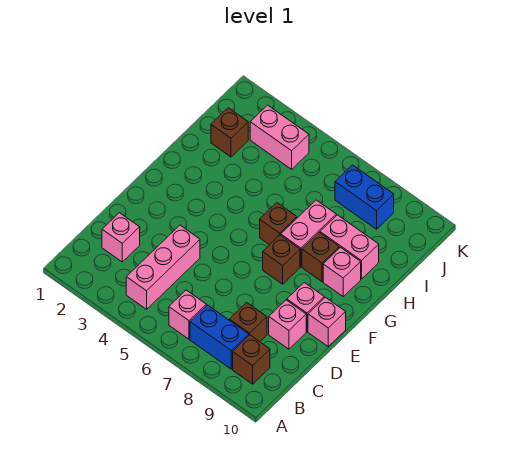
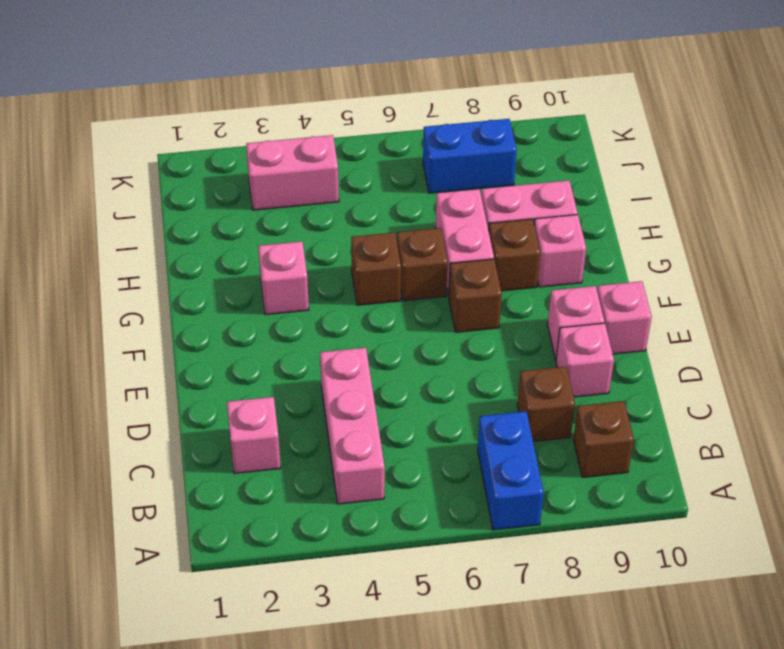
pink 1x1 brick [169,290,206,339] -> pink 1x1 brick moved to [258,241,309,315]
blue 1x2 brick [190,305,249,369] -> blue 1x2 brick turned to [478,411,544,530]
brown 1x1 brick [211,108,248,157] -> brown 1x1 brick moved to [351,232,401,305]

